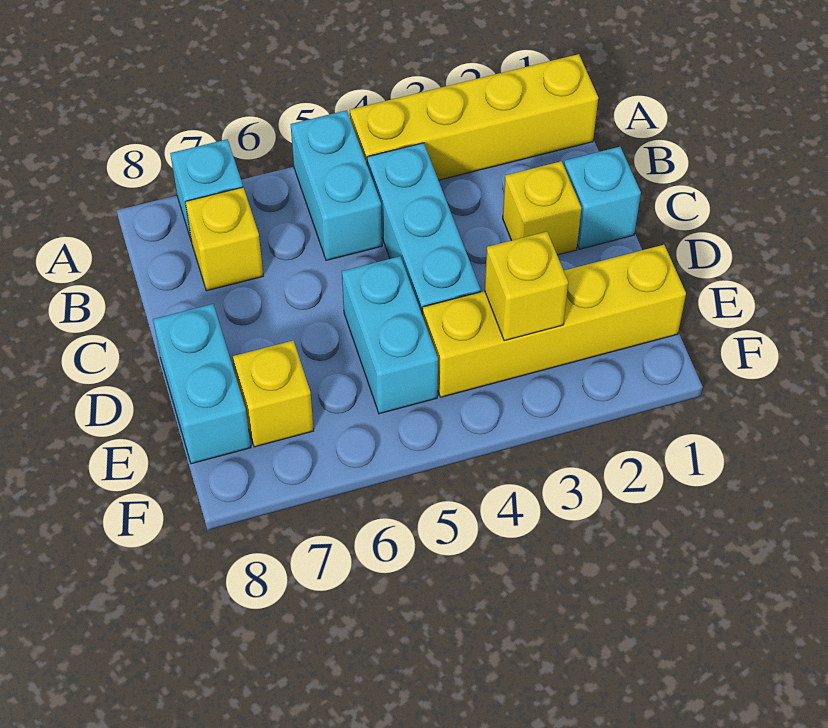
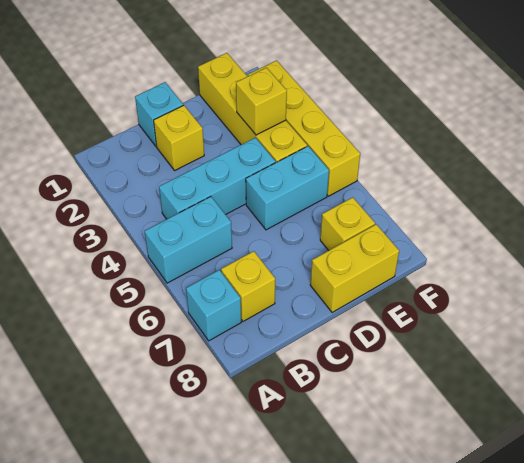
yellow 1x4 brick [350,54,598,180] -> yellow 1x4 brick moved to [248,61,360,196]
cyan 1x2 brick [153,304,251,464] -> yellow 1x2 brick [310,224,399,313]

